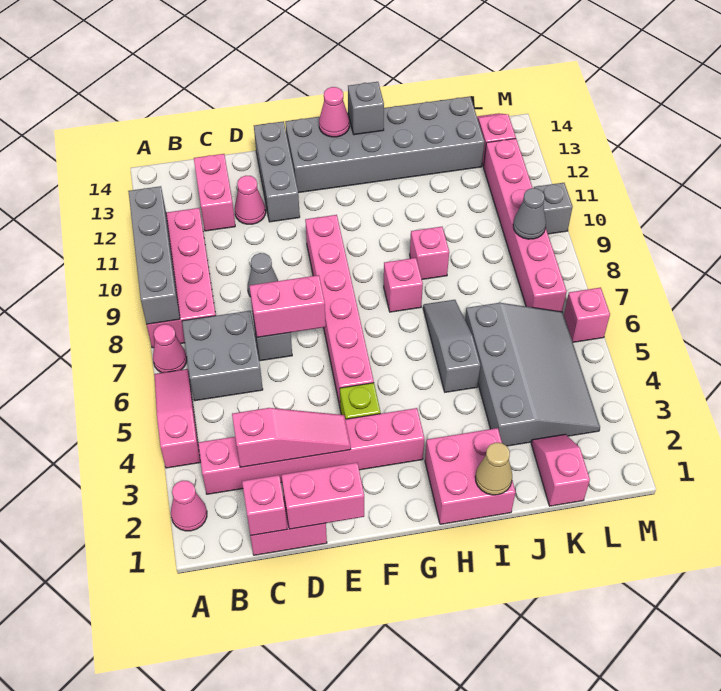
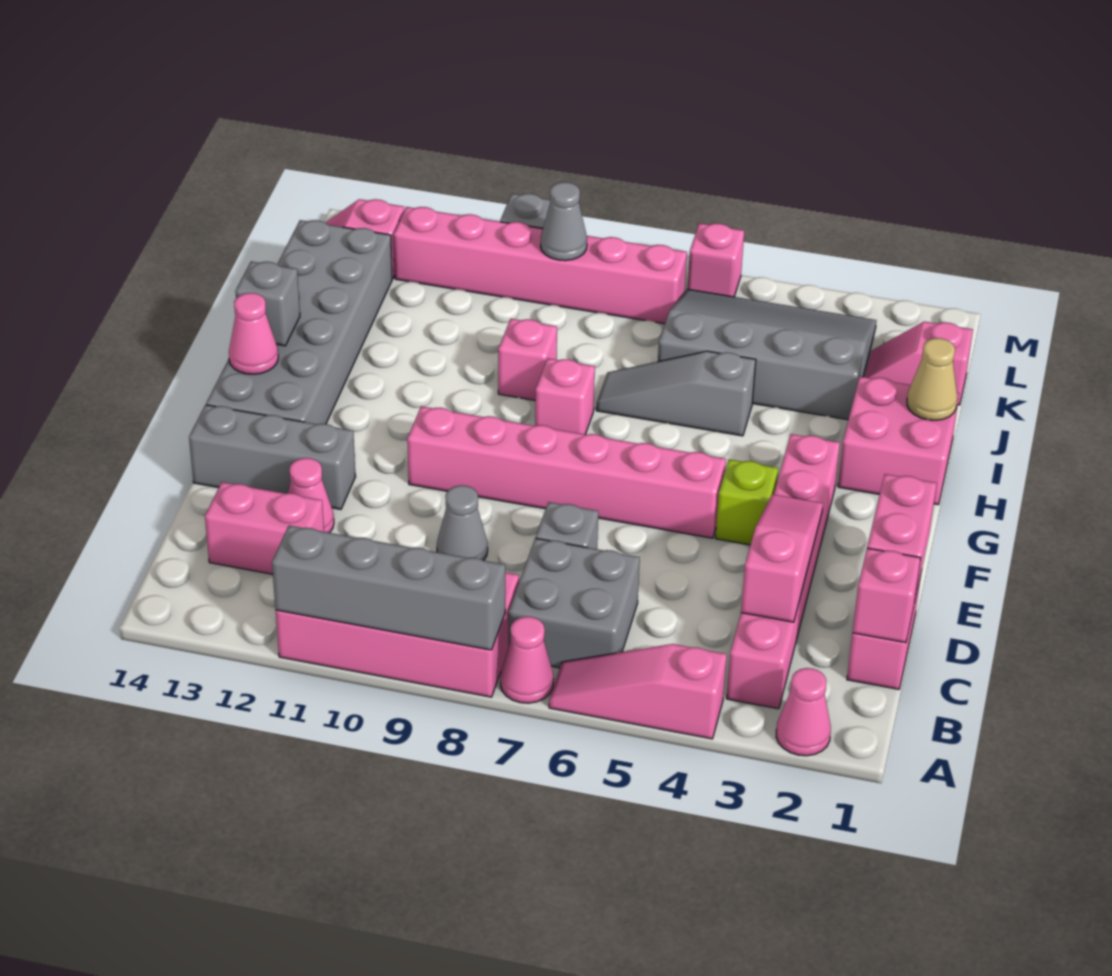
pink 1x2 brick [250,275,326,337] -> none

